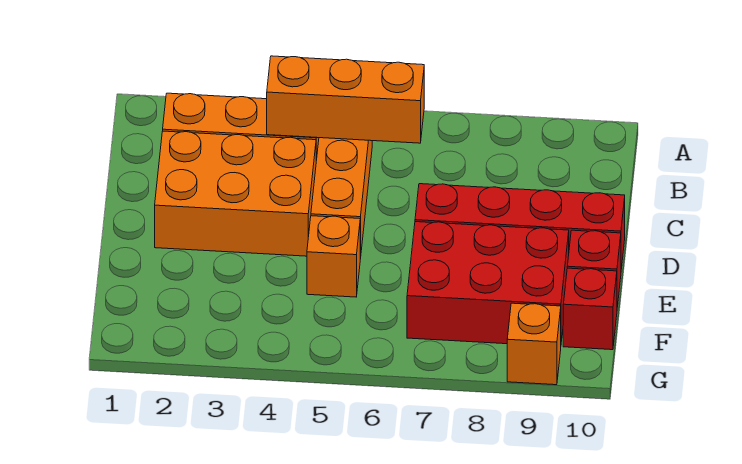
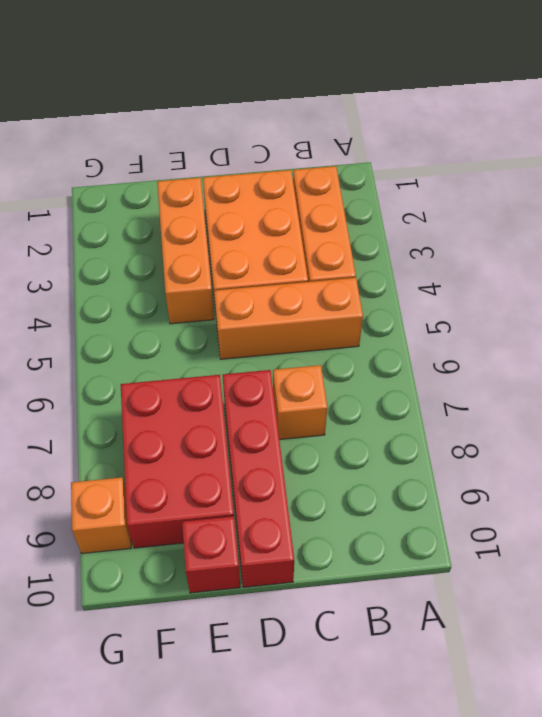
orange 1x3 brick [267,56,424,143] -> orange 1x3 brick moved to [157,178,214,324]
orange 1x1 brick [307,216,360,297] -> orange 1x1 brick moved to [273,365,327,440]
red 1x1 brick [563,268,617,350] -> none

